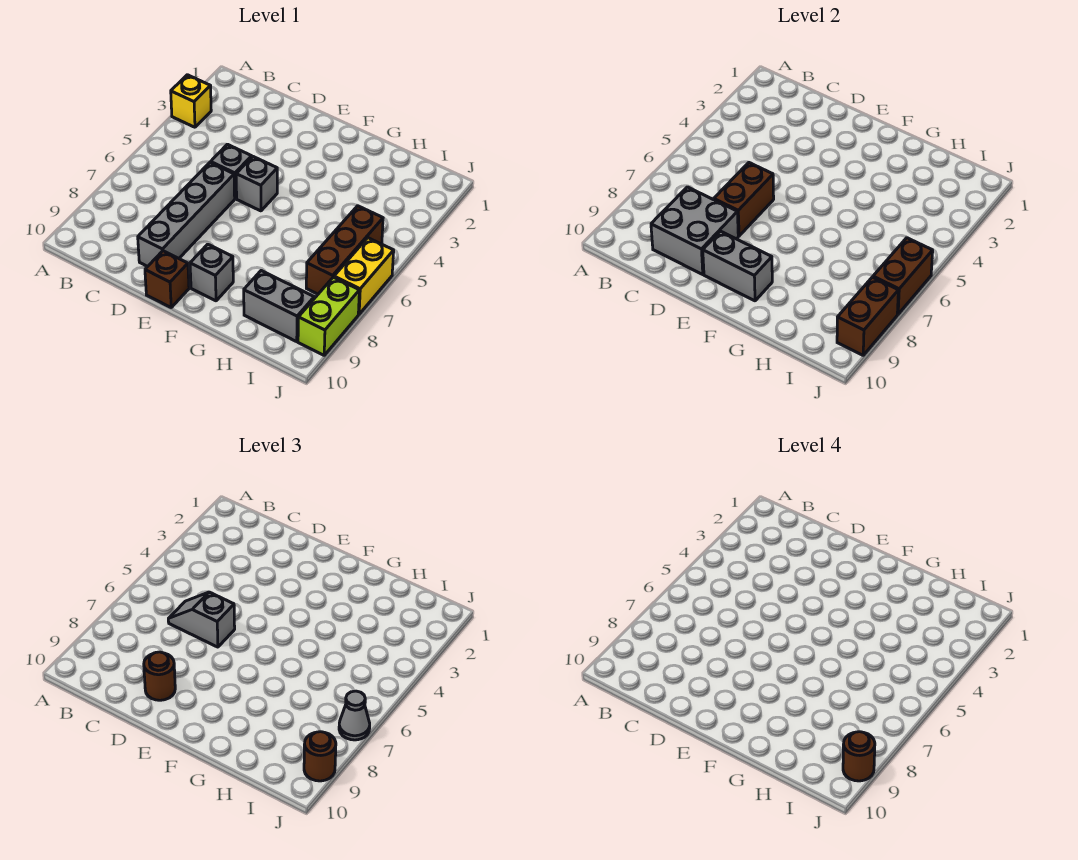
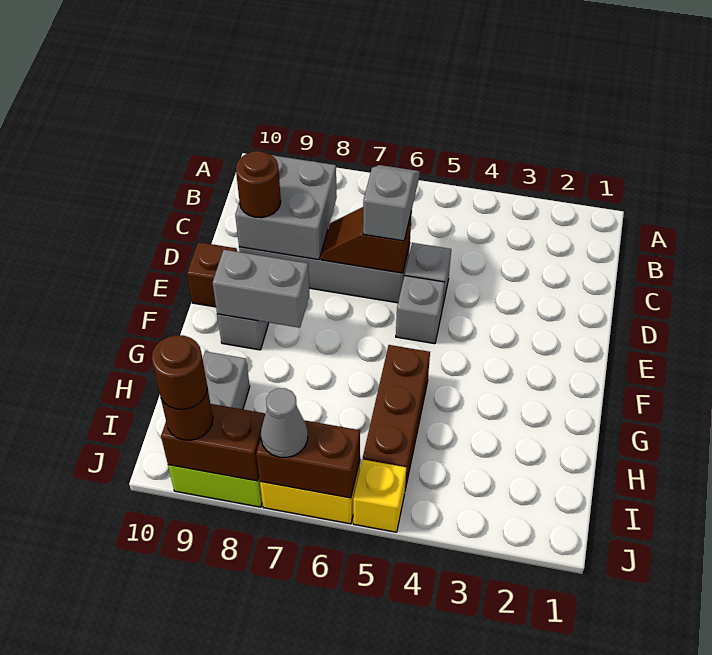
yellow 1x1 brick [171,75,211,127] -> yellow 1x1 brick moved to [353,459,406,532]
brown 1x2 brick [714,163,774,236] -> brown 1x2 slope [321,207,412,273]
grey 1x2 brick [703,231,772,301] -> grey 1x2 brick turned to [213,250,309,328]
brown 1x3 brick [306,206,383,294] -> brown 1x3 brick turned to [363,345,430,489]

